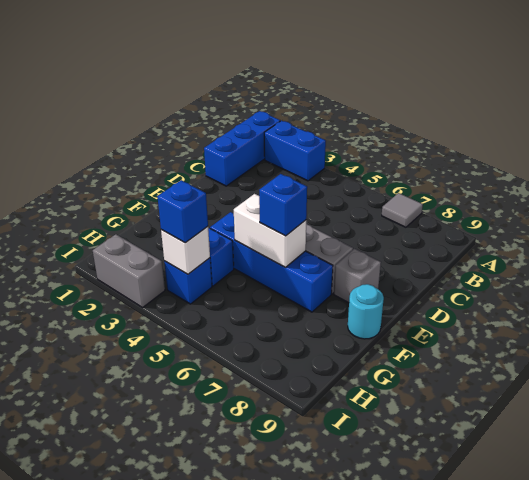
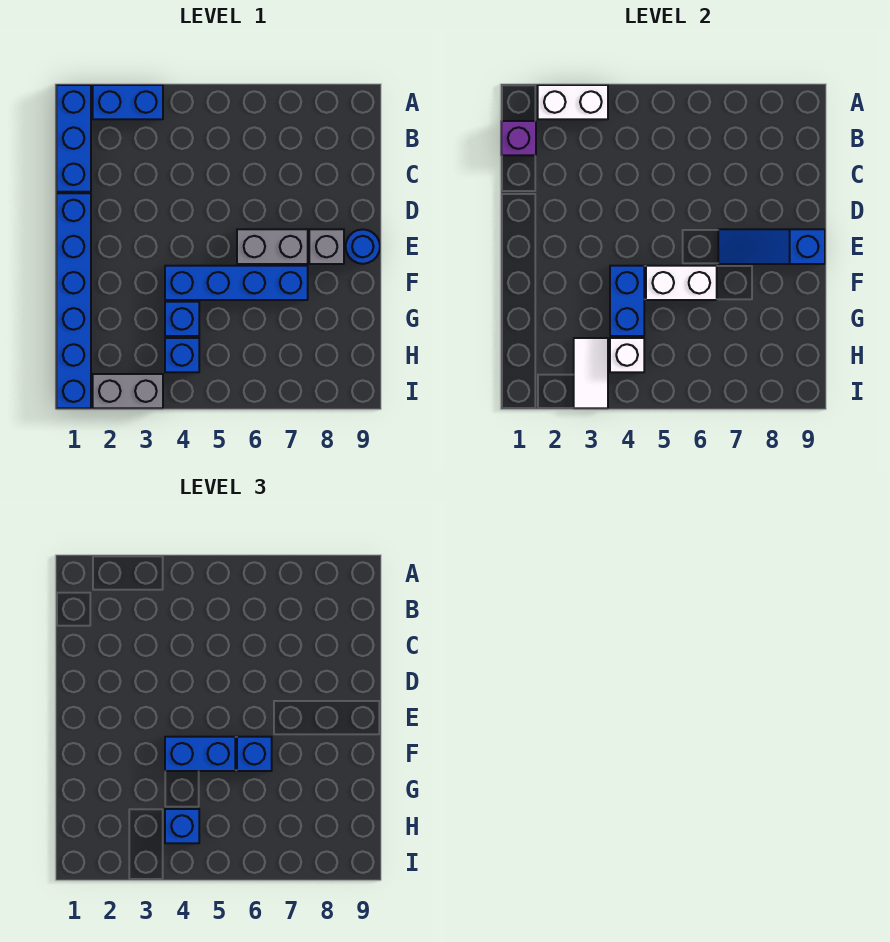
none -> white 1x2 brick [538,85,608,119]
grey 1x1 tile [382,193,423,227] -> none
none -> purple 1x1 brick [501,121,536,155]
none -> blue 1x6 brick [56,193,91,408]
none -> blue 1x3 slope [718,229,825,264]
none -> blue 1x1 round brick [346,229,380,264]
none -> blue 1x2 brick [610,266,644,336]
none -> blue 1x2 brick [165,737,235,771]
cyan 1x1 round brick [348,284,384,339] -> none
none -> white 1x2 tile [574,338,608,408]

